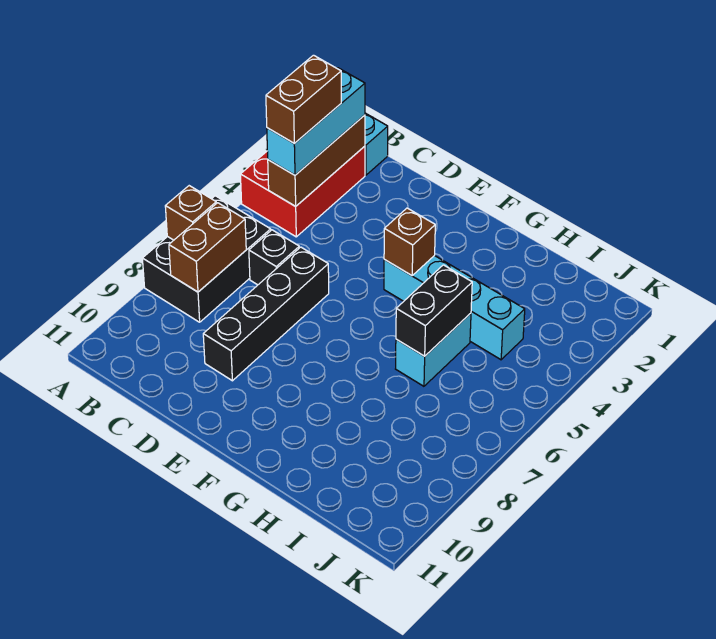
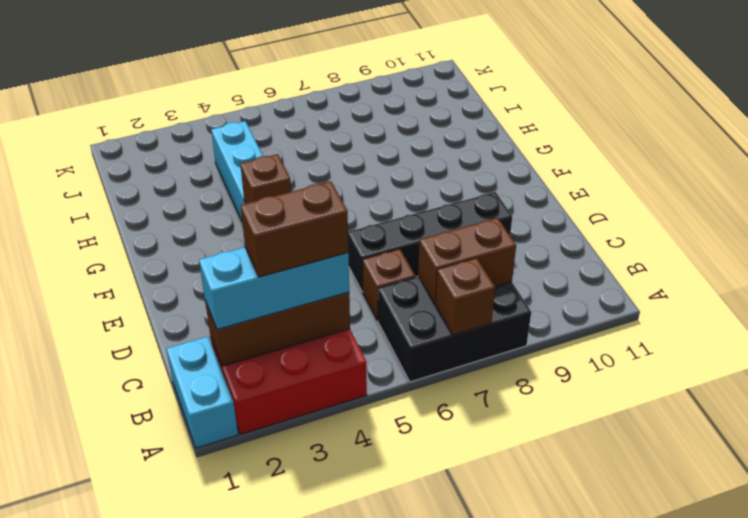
black 1x1 brick [249,230,299,285] -> brown 1x1 brick [363,249,415,321]
cyan 1x2 brick [396,313,471,386] -> none
black 1x2 brick [396,265,472,356] -> none

